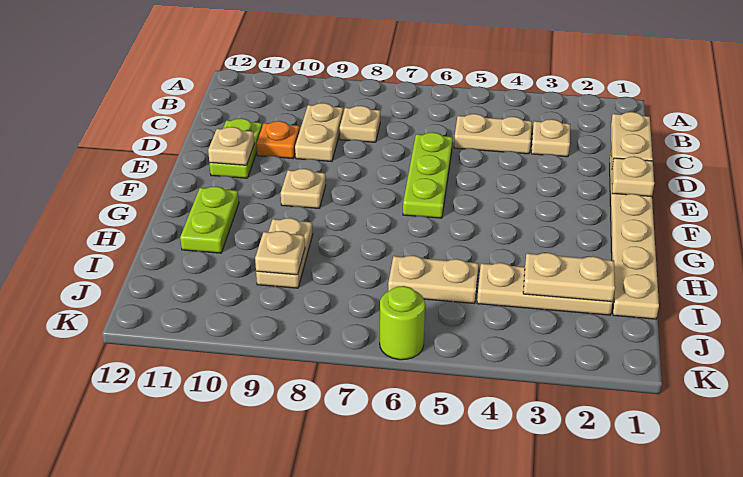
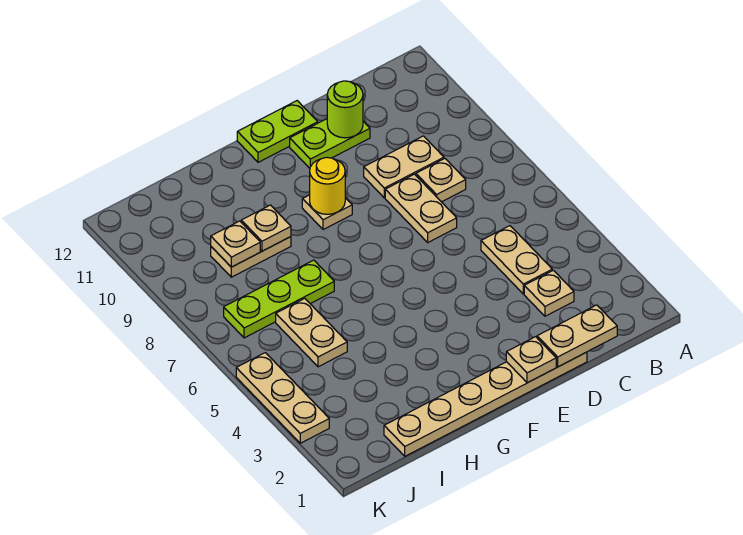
lime 1x3 plate [403,132,453,218] -> lime 1x3 plate moved to [224,260,334,338]
orange 1x1 plate [257,121,300,159] -> none
tan 1x1 plate [208,127,254,165] -> tan 1x1 plate moved to [241,205,291,251]
none -> yellow 1x1 round brick [310,157,345,214]
lime 1x2 plate [180,186,239,253] -> lime 1x2 plate moved to [237,101,318,162]
tan 1x3 plate [477,263,613,315] -> tan 1x3 plate moved to [236,353,329,443]
tan 1x2 plate [523,253,615,302] -> tan 1x2 plate moved to [385,174,457,242]
lime 1x1 round brick [380,286,425,360] -> lime 1x1 round brick moved to [327,81,363,138]

